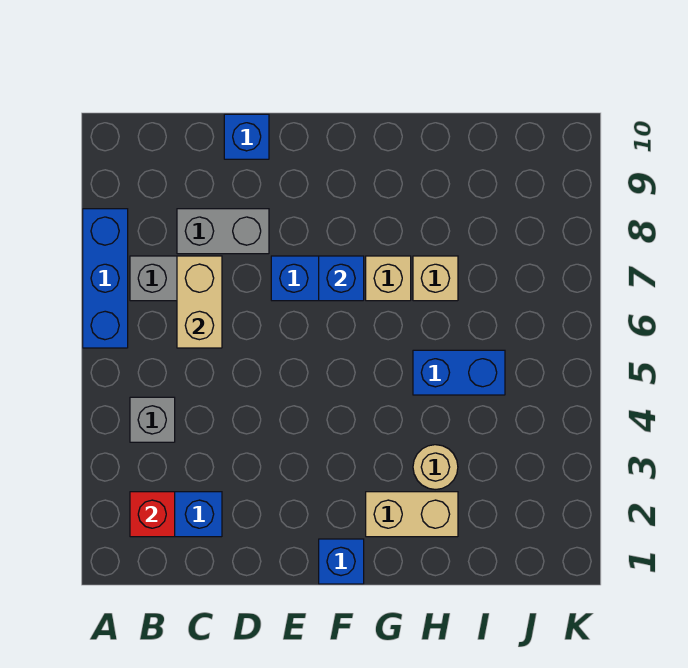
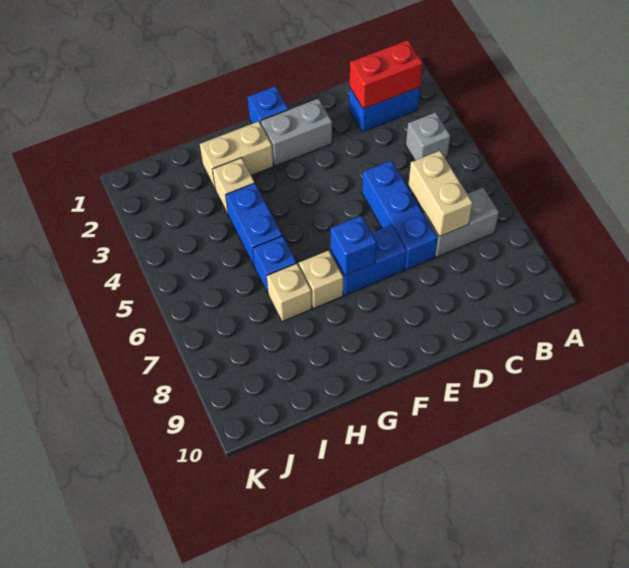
blue 1x3 brick [83,209,128,348] -> blue 1x3 brick moved to [362,160,438,270]
red 1x1 brick [130,492,175,537] -> red 1x2 brick [350,40,423,109]
grey 1x2 brick [177,209,269,254] -> grey 1x2 brick moved to [260,99,332,166]
blue 1x1 brick [224,114,269,159] -> blue 1x1 brick moved to [253,236,297,293]
tan 1x1 round brick [413,445,458,490] -> tan 1x1 brick [212,158,255,214]
blue 1x2 brick [413,350,505,395] -> blue 1x2 brick turned to [226,183,282,267]

